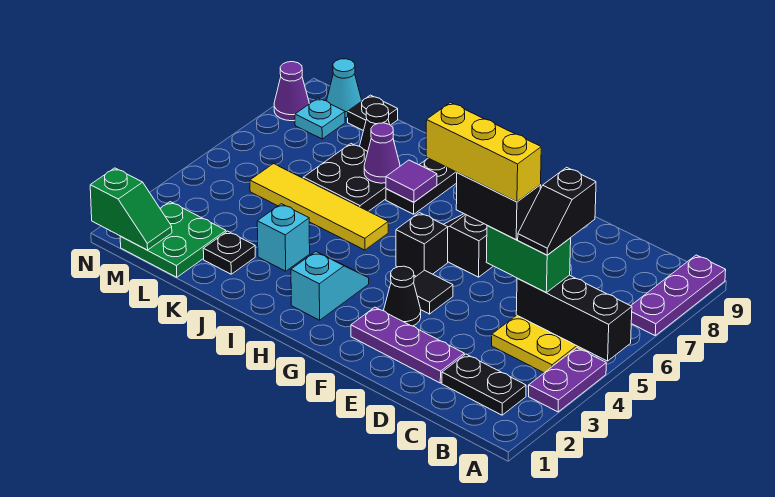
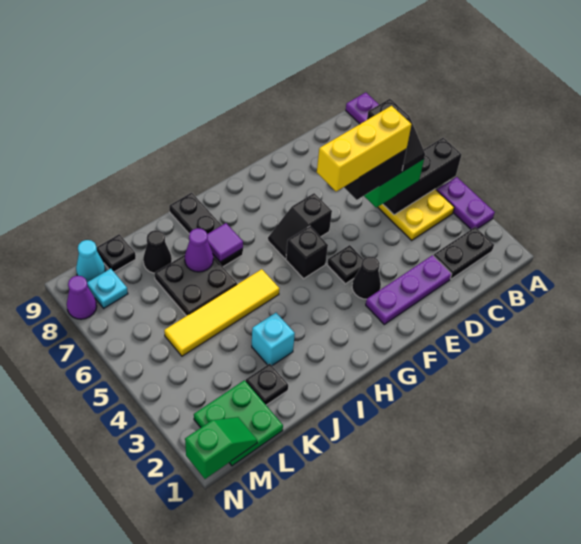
black 1x1 tile [414,270,453,314] -> black 1x1 plate [327,245,363,284]
cyan 1x2 slope [291,251,369,320] -> none

